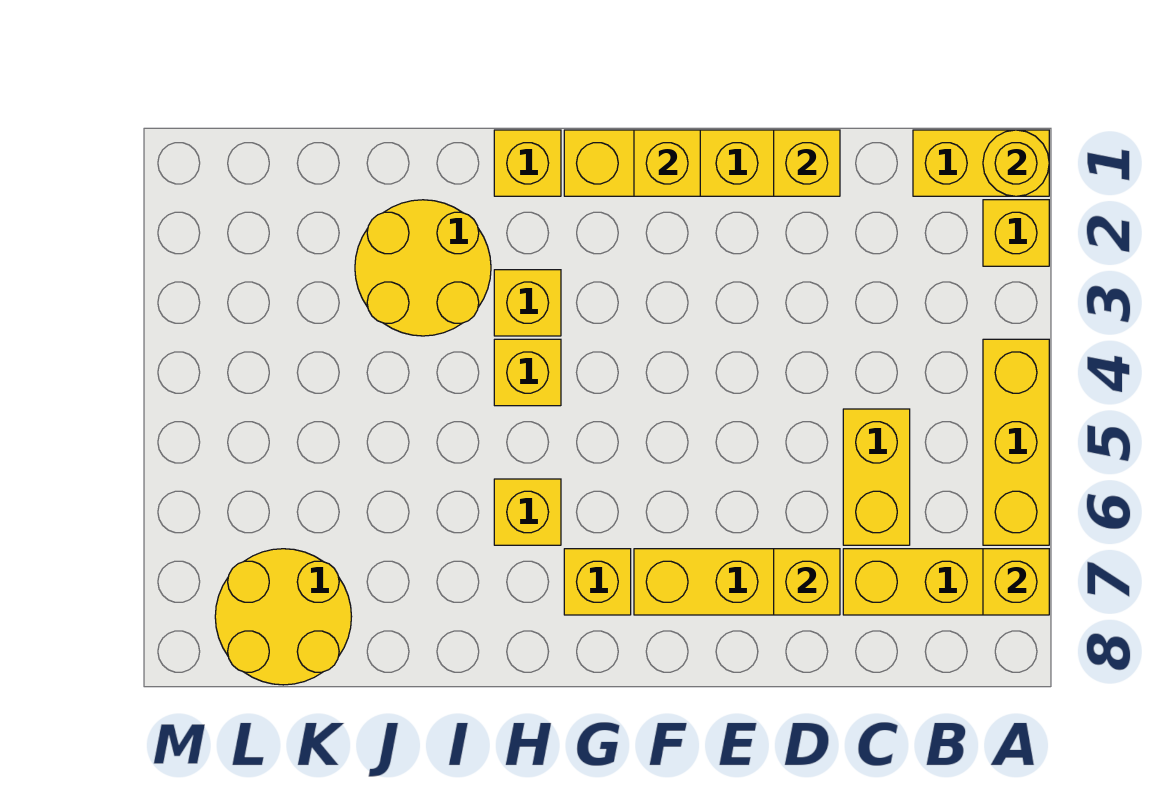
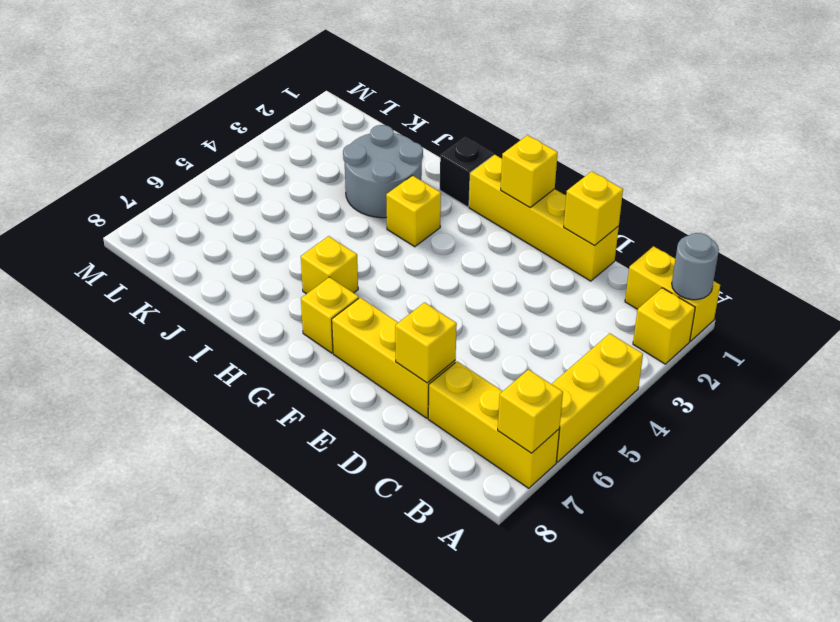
yellow 1x1 round brick [983,130,1049,196] -> grey 1x1 round brick [672,233,719,300]
yellow 1x2 brick [843,409,910,545] -> none
yellow 1x1 brick [494,130,561,196] -> black 1x1 brick [440,138,493,207]
yellow 1x1 brick [494,339,561,406] -> none
yellow 2x2 round brick [355,200,491,336] -> grey 2x2 round brick [343,125,423,218]
yellow 2x2 round brick [215,549,352,685] -> none

